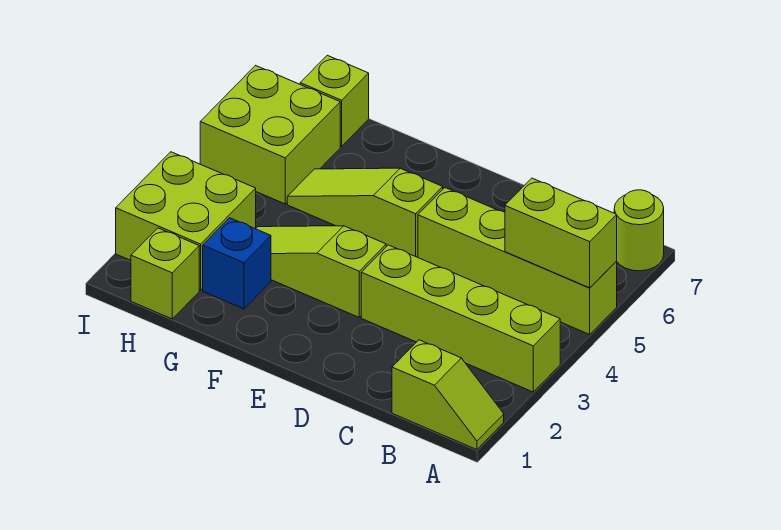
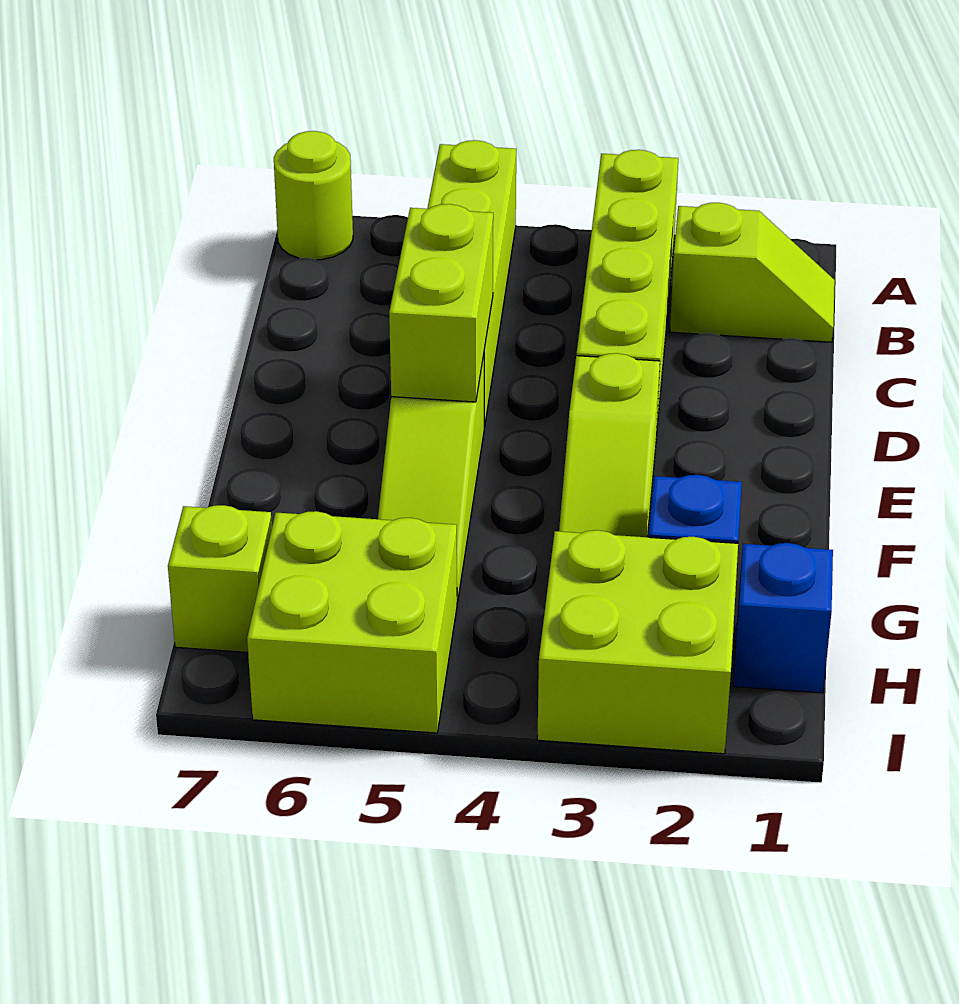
lime 1x2 slope [392,340,504,450] -> lime 1x2 slope turned to [670,203,835,342]
lime 1x2 brick [505,178,617,288] -> lime 1x2 brick moved to [389,204,493,402]
lime 1x1 brick [131,228,199,319] -> blue 1x1 brick [733,543,833,693]

